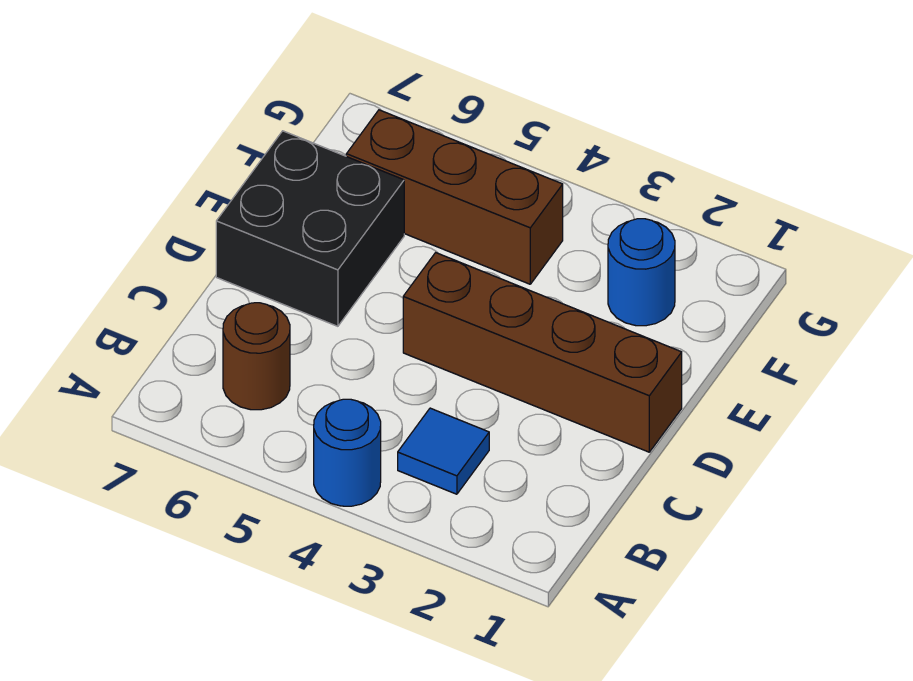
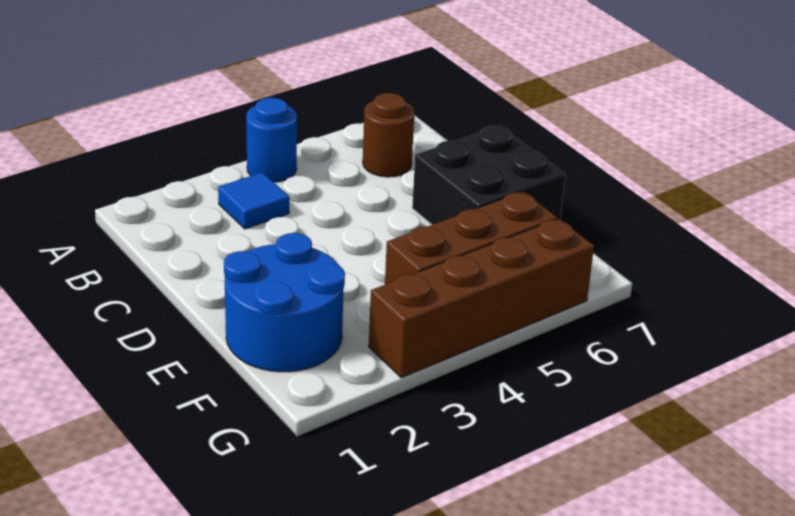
brown 1x4 brick [403,253,682,452] -> brown 1x4 brick moved to [369,219,594,378]
blue 1x1 round brick [608,219,675,326] -> blue 2x2 round brick [224,233,345,372]

